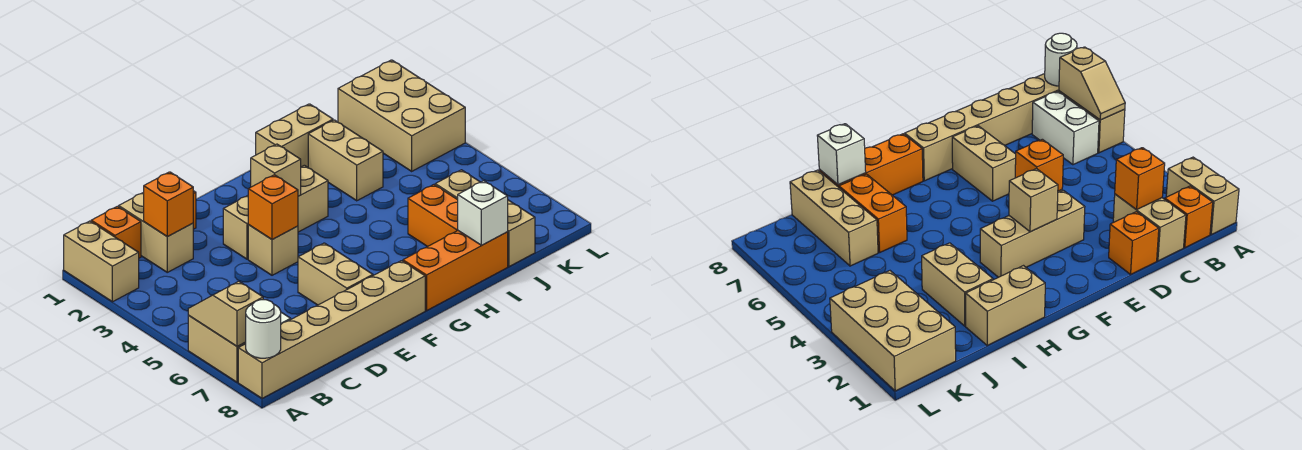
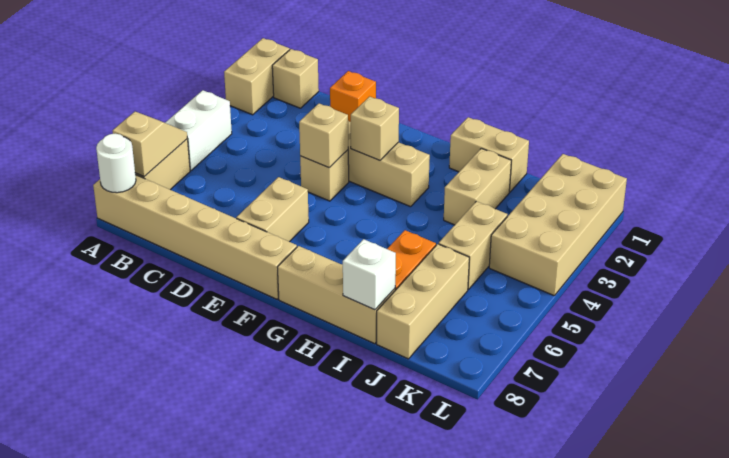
orange 1x1 brick [91,206,141,258] -> tan 1x1 brick [272,49,319,108]
white 1x2 brick [1032,92,1099,165] -> white 1x2 brick moved to [165,90,232,170]
tan 1x2 brick [119,192,193,272] -> tan 1x2 brick moved to [439,201,508,289]
orange 1x1 brick [144,172,193,237] -> none
orange 1x1 brick [248,175,298,240] -> tan 1x1 brick [299,104,348,168]
orange 1x3 brick [403,231,508,311] -> tan 1x3 brick [277,246,395,344]
tan 2x3 brick [338,60,465,171] -> tan 2x4 brick [489,154,627,295]

